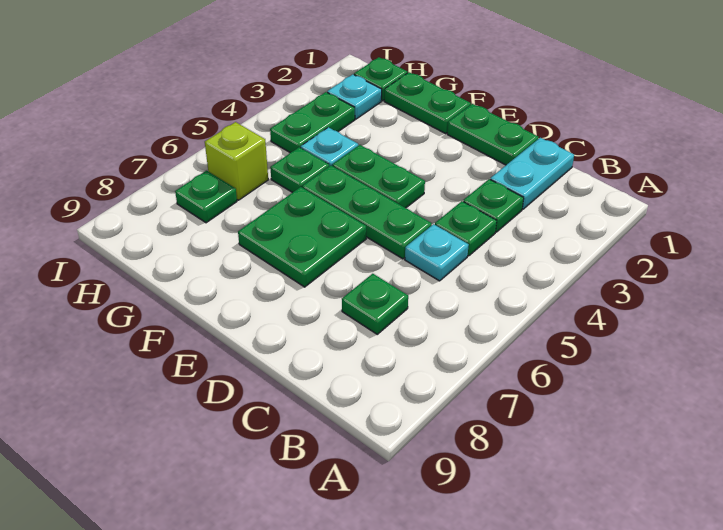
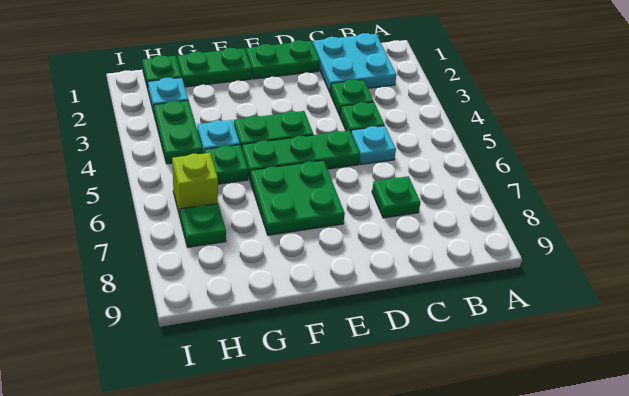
cyan 1x2 plate [490,138,574,209] -> cyan 2x2 plate [313,33,397,92]

